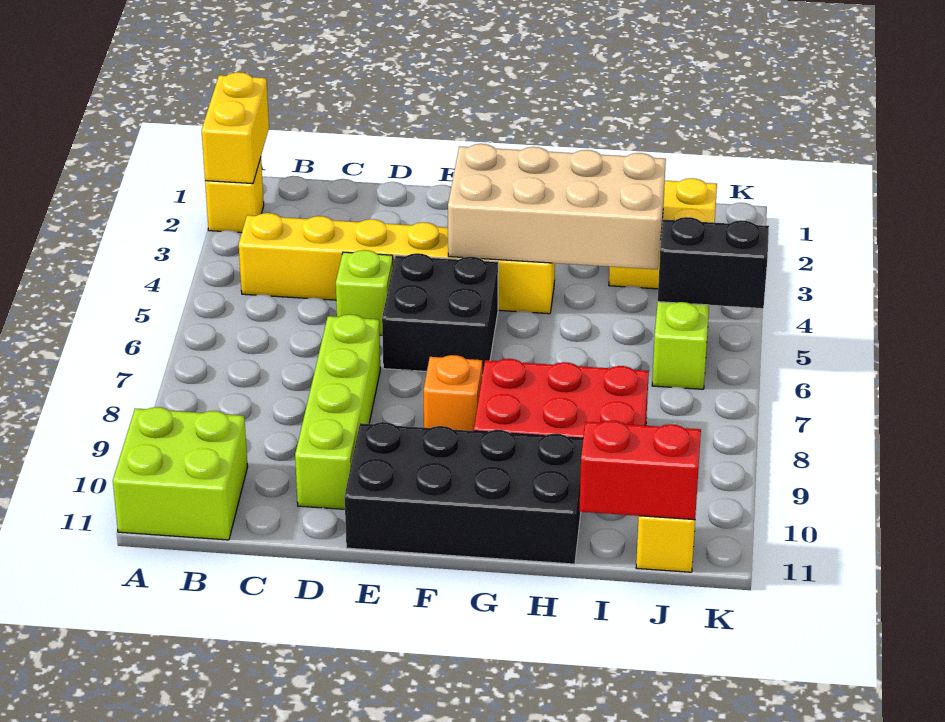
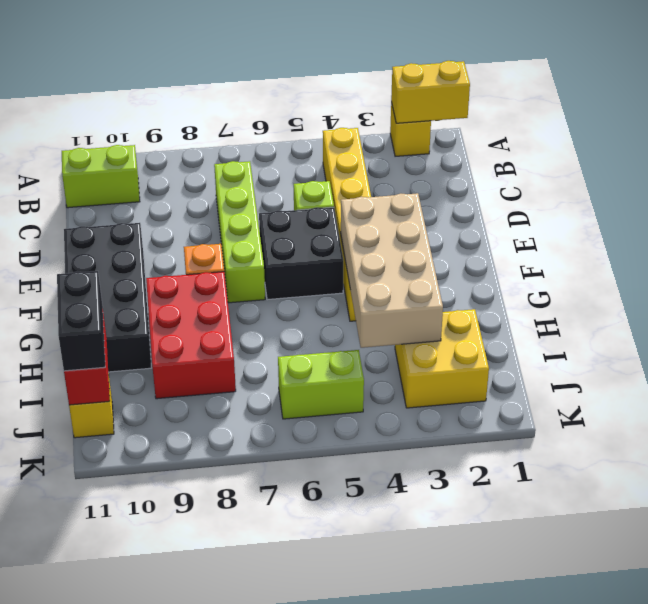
lime 2x2 brick [113,407,248,540] -> lime 1x2 brick [62,145,140,208]
lime 1x4 brick [295,314,380,509] -> lime 1x4 brick turned to [214,161,265,303]
black 1x2 brick [658,217,769,308] -> black 1x2 brick moved to [57,271,105,371]

